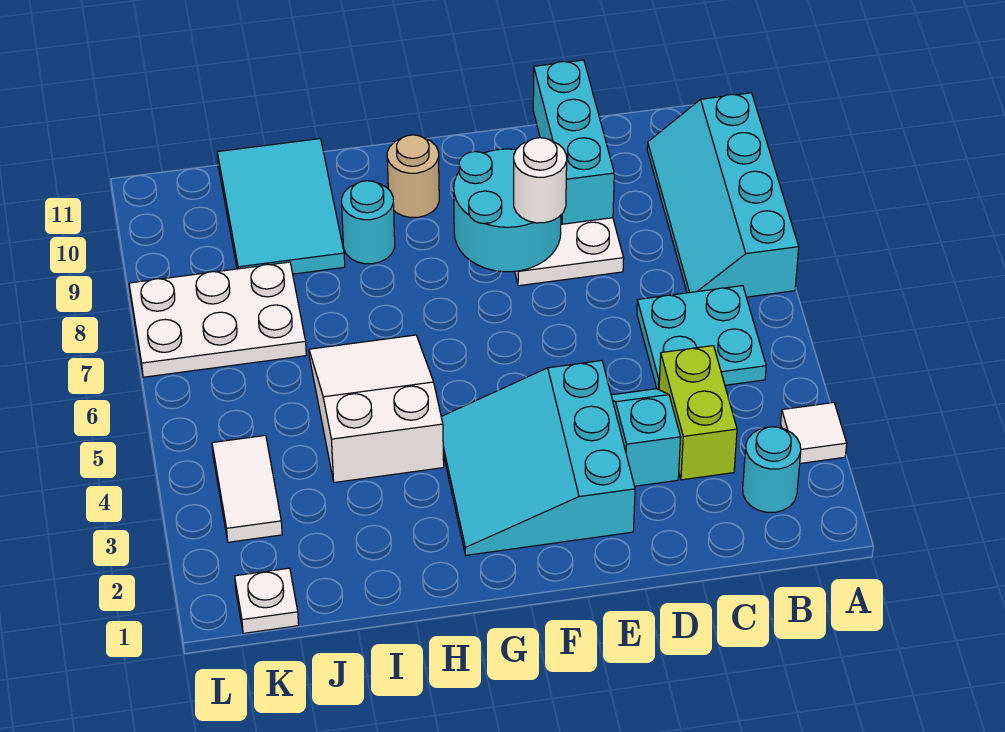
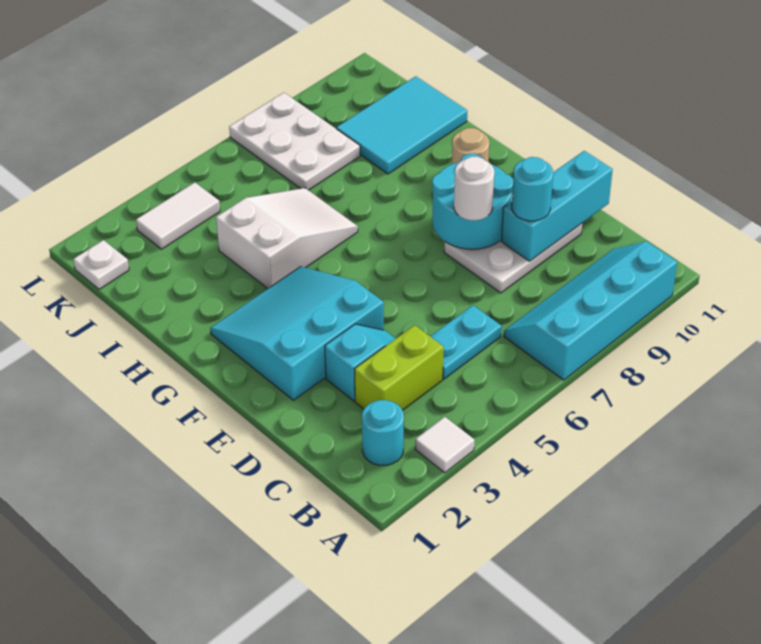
cyan 2x2 plate [637,286,766,390] -> cyan 1x2 plate [430,305,502,379]
cyan 1x1 round brick [342,181,395,264] -> cyan 1x1 round brick moved to [512,157,553,221]

